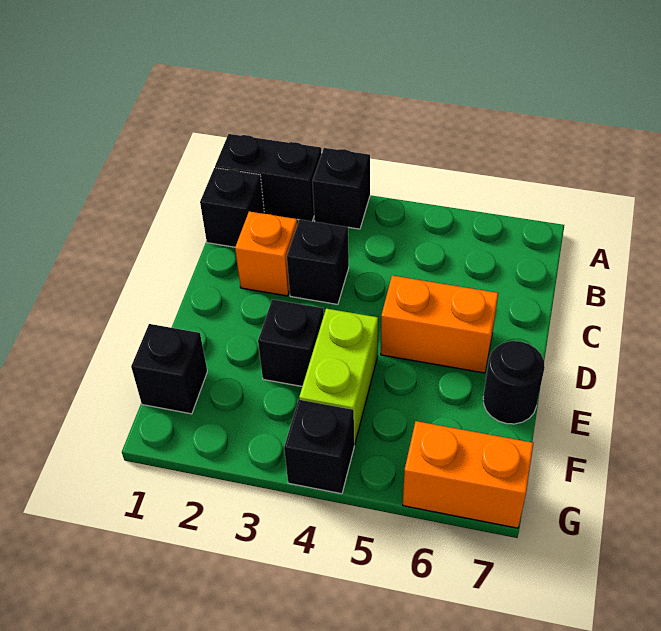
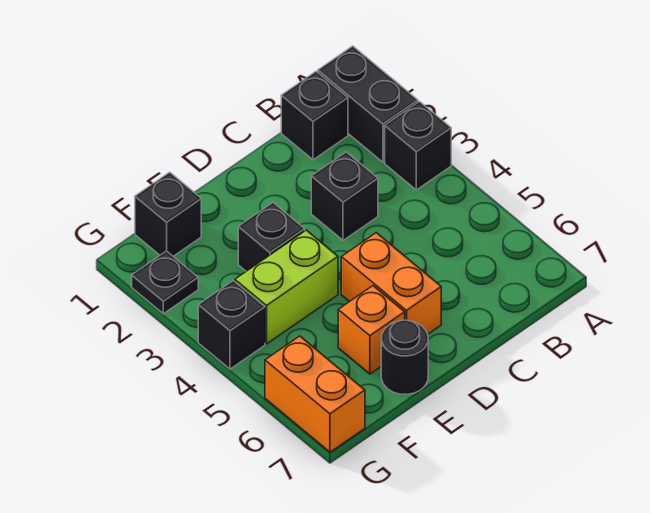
orange 1x1 brick [235,212,297,296] -> orange 1x1 brick moved to [338,286,405,374]
none -> black 1x1 plate [132,251,198,314]

